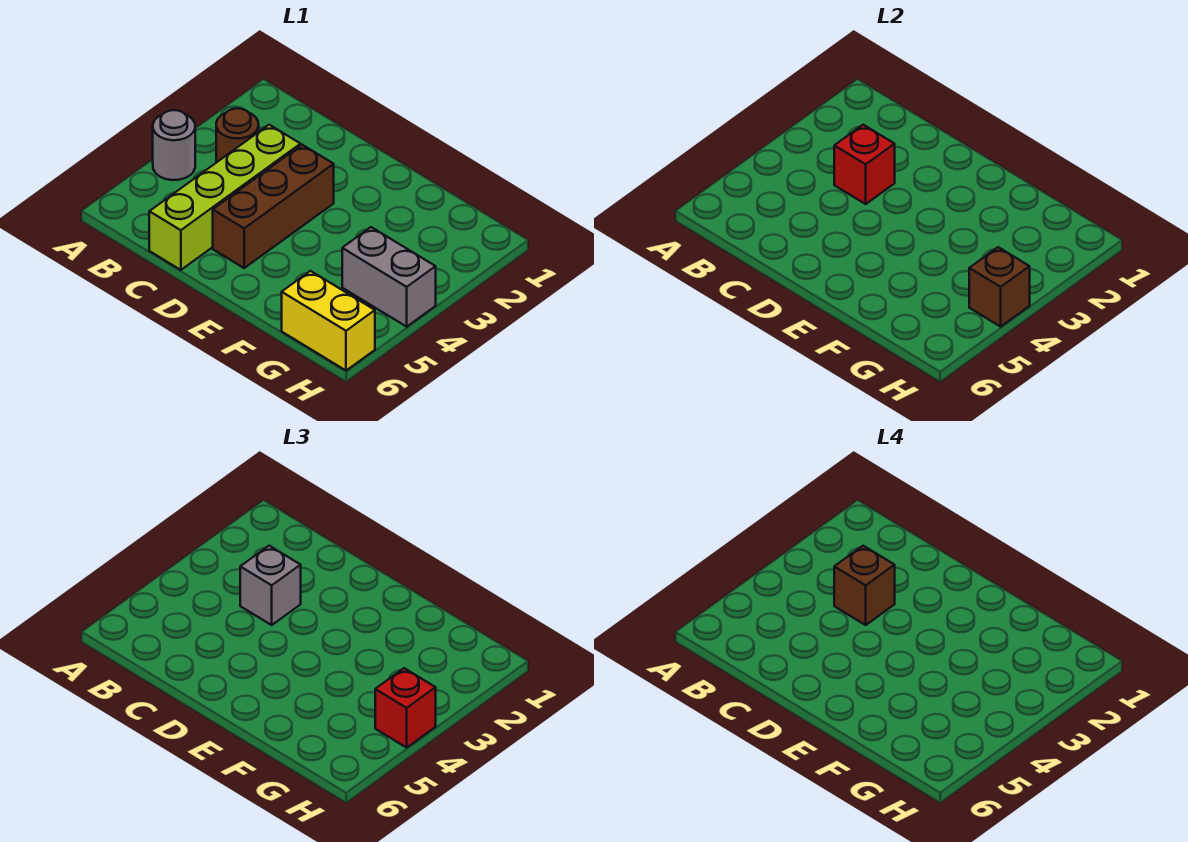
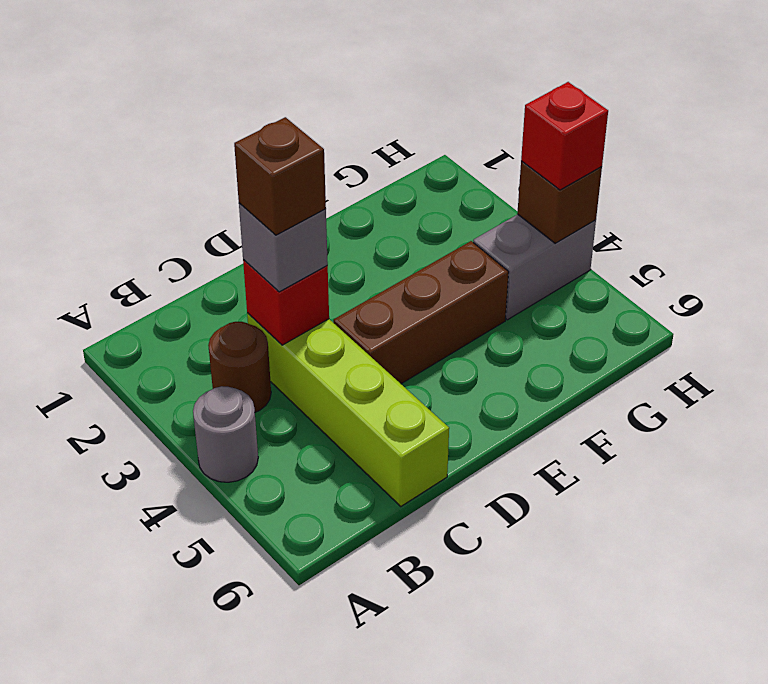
brown 1x3 brick [213,145,334,268] -> brown 1x3 brick turned to [333,241,509,384]
yellow 1x2 brick [282,271,375,371] -> none

